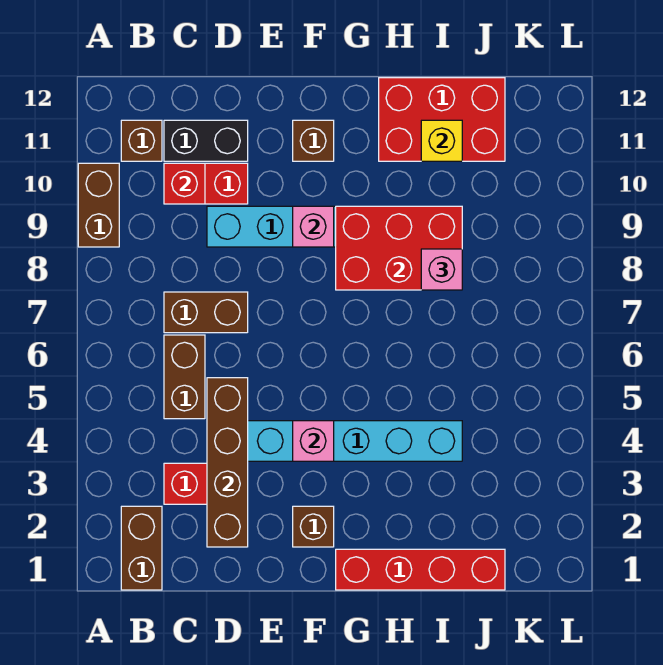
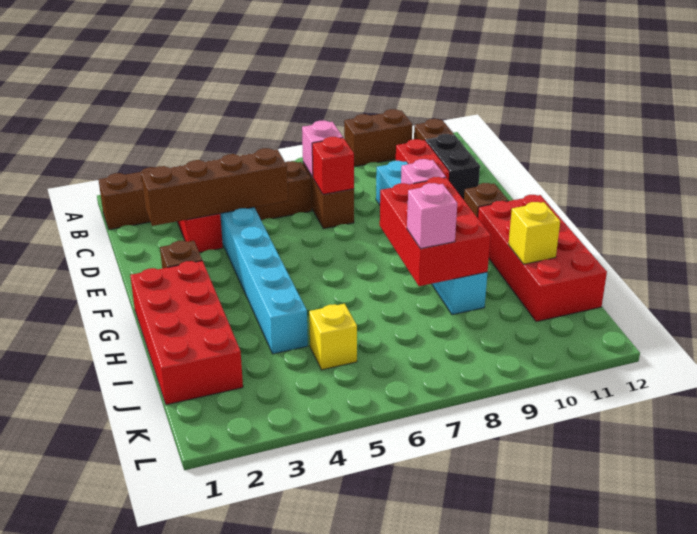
red 1x1 brick [164,163,205,204] -> red 1x1 brick moved to [312,137,354,194]
pink 1x1 brick [293,421,334,461] -> pink 1x1 brick moved to [302,120,343,177]
red 1x4 brick [336,549,505,590] -> red 2x4 brick [130,261,243,405]
red 2x3 brick [379,78,505,161] -> red 2x4 brick [478,195,607,322]
none -> yellow 1x1 brick [309,304,357,370]

